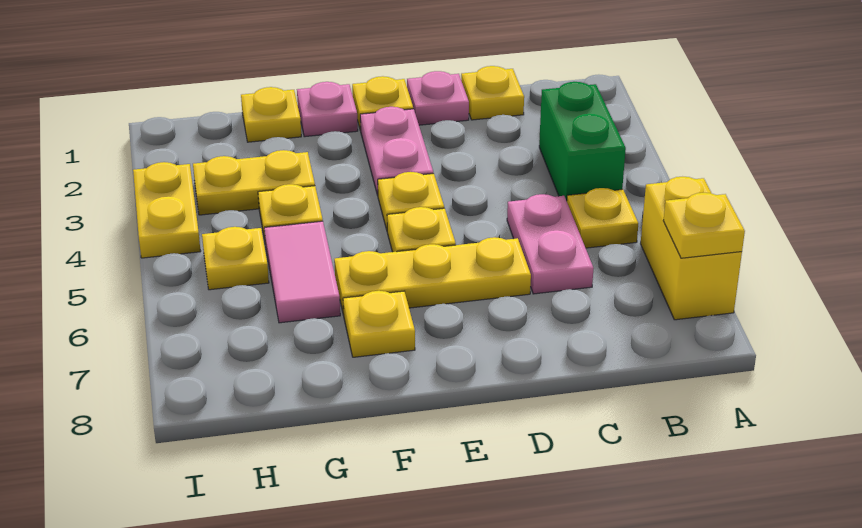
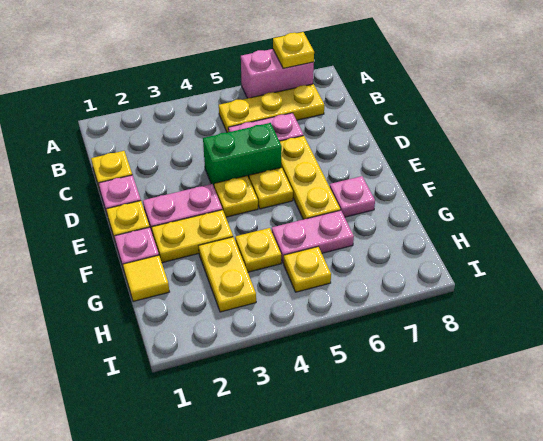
yellow 1x2 brick [641,177,742,320] -> pink 1x2 brick [241,49,314,98]
green 1x2 brick [539,82,626,201] -> green 1x2 brick moved to [203,123,282,186]
yellow 1x1 plate [567,188,638,248] -> yellow 1x3 plate [219,84,324,132]
yellow 1x1 plate [343,291,415,357] -> pink 1x1 plate [330,176,375,217]
yellow 1x1 plate [241,87,301,142] -> yellow 1x1 tile [123,255,169,302]
pink 1x2 tile [264,221,340,323] -> pink 1x2 plate [272,210,354,263]
yellow 1x2 plate [133,162,201,258] -> yellow 1x2 plate moved to [152,210,233,263]

